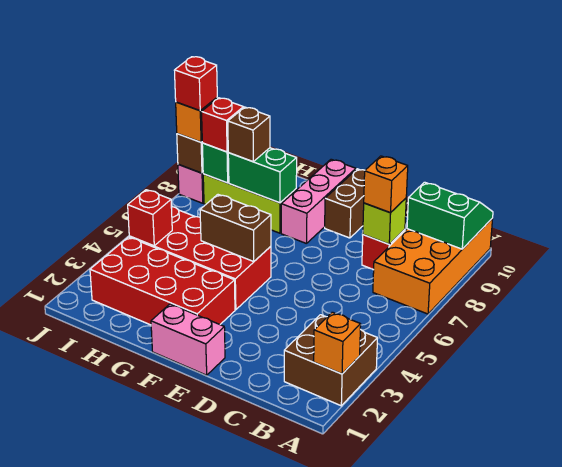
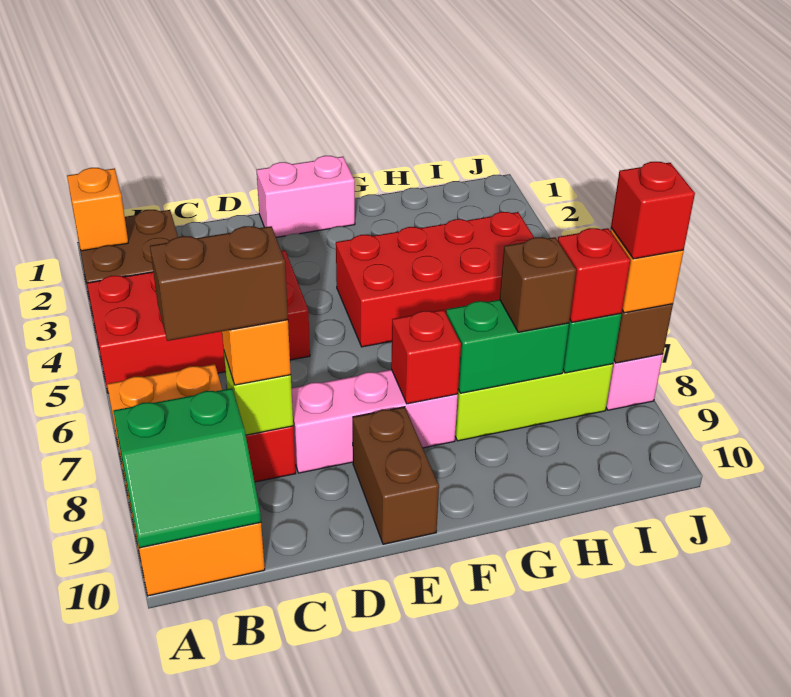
red 2x4 brick [90,237,235,325] -> red 2x4 brick moved to [87,250,310,392]
brown 1x2 brick [200,195,271,262] -> brown 1x2 brick moved to [150,226,288,341]
pink 1x3 brick [281,159,356,244] -> pink 1x3 brick turned to [291,370,458,473]
red 1x1 brick [128,190,172,246] -> red 1x1 brick moved to [391,310,461,404]

